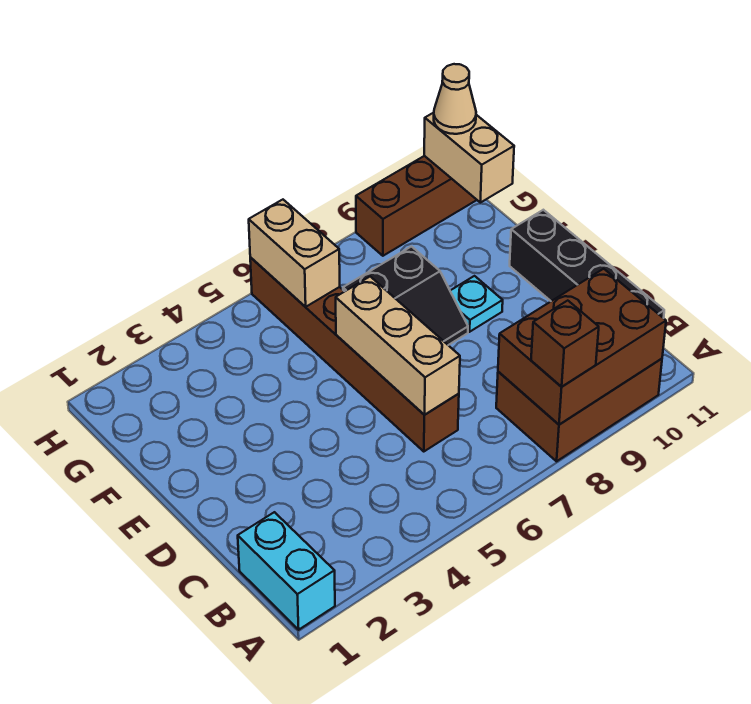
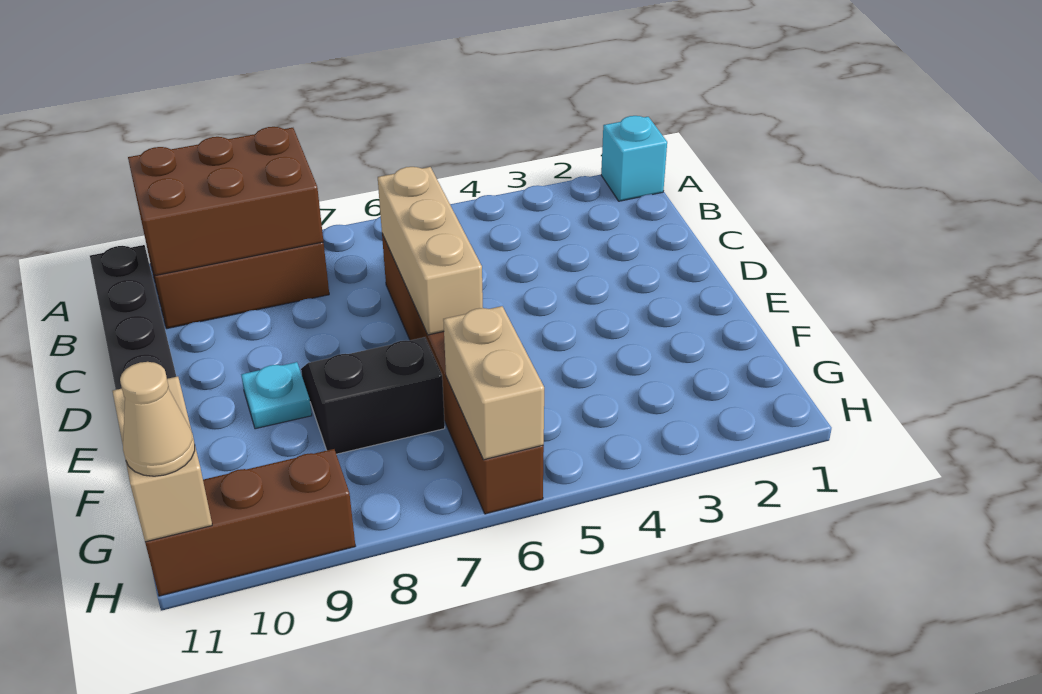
cyan 1x2 brick [238,512,335,630] -> cyan 1x1 brick [601,116,667,201]
brown 1x1 brick [531,301,599,387] -> none

